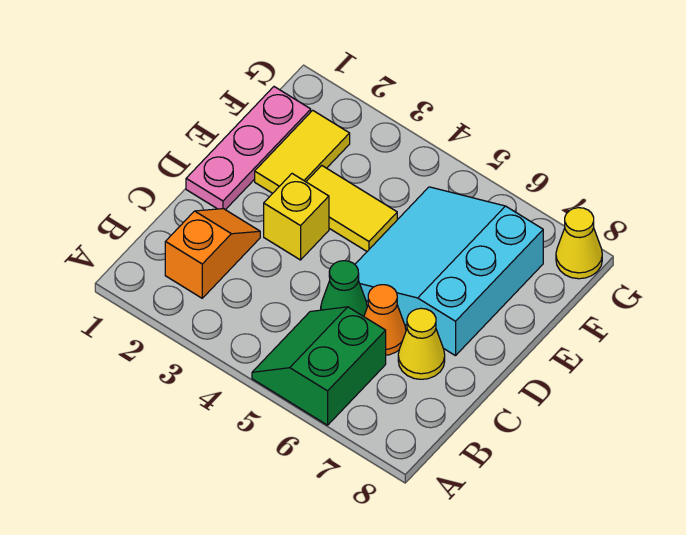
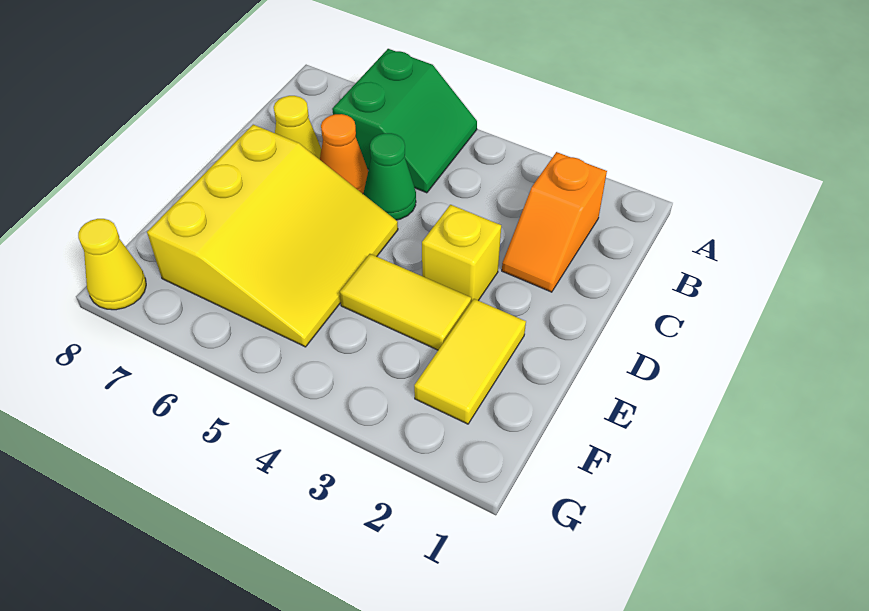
pink 1x3 plate [186,87,311,210] -> none
cyan 3x3 slope [355,187,543,356] -> yellow 3x3 slope [147,125,398,347]

